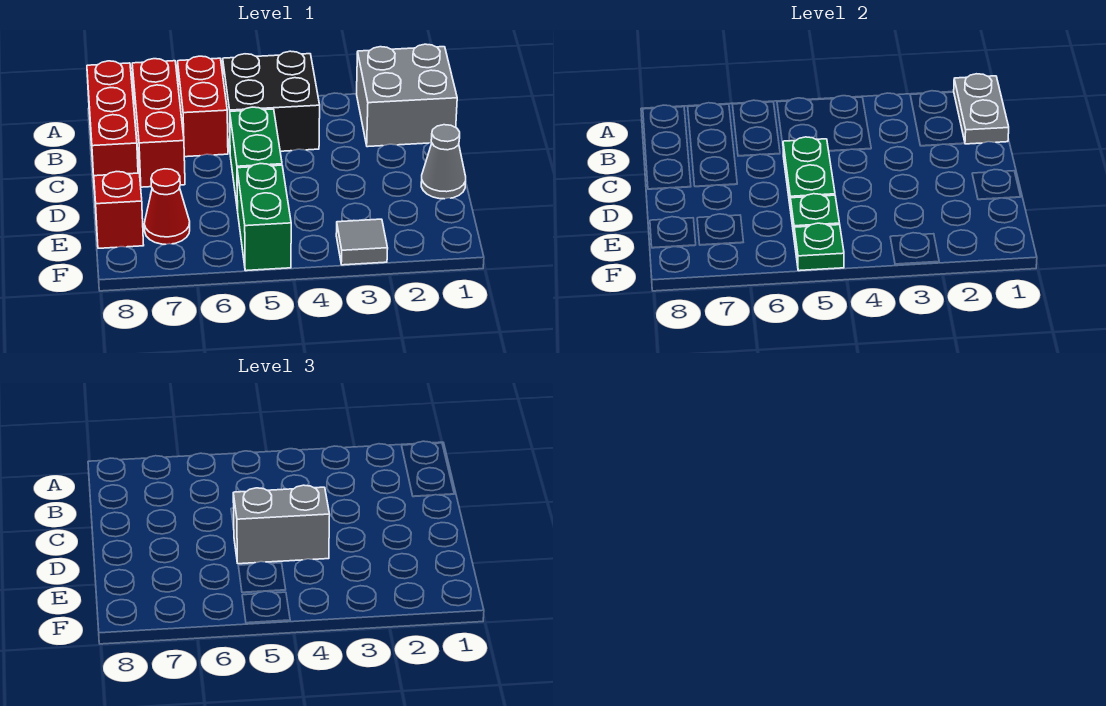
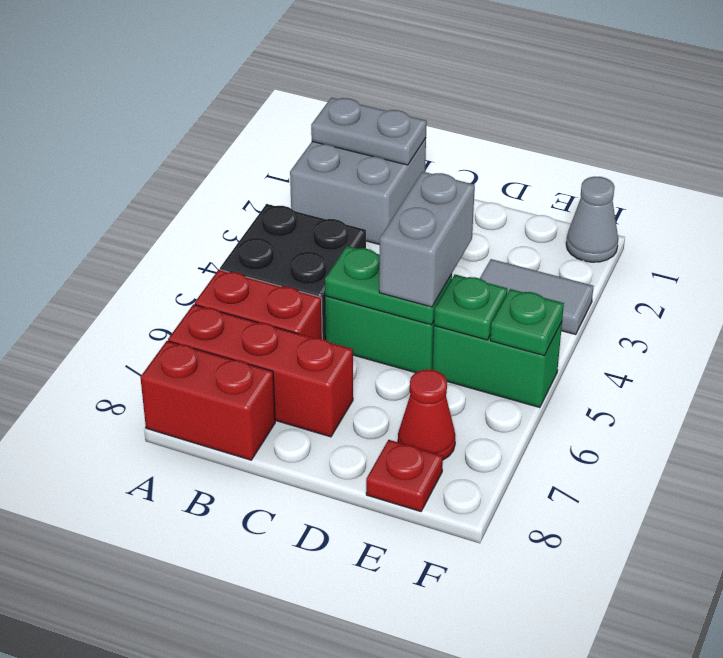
red 1x3 brick [87,61,138,190] -> red 1x2 brick [140,341,275,460]
grey 1x1 cone [421,125,466,199] -> grey 1x1 cone moved to [566,177,618,262]
red 1x1 brick [94,172,144,248] -> red 1x1 plate [366,440,443,512]
grey 1x1 tile [336,219,388,265] -> grey 1x2 tile [480,259,593,334]

